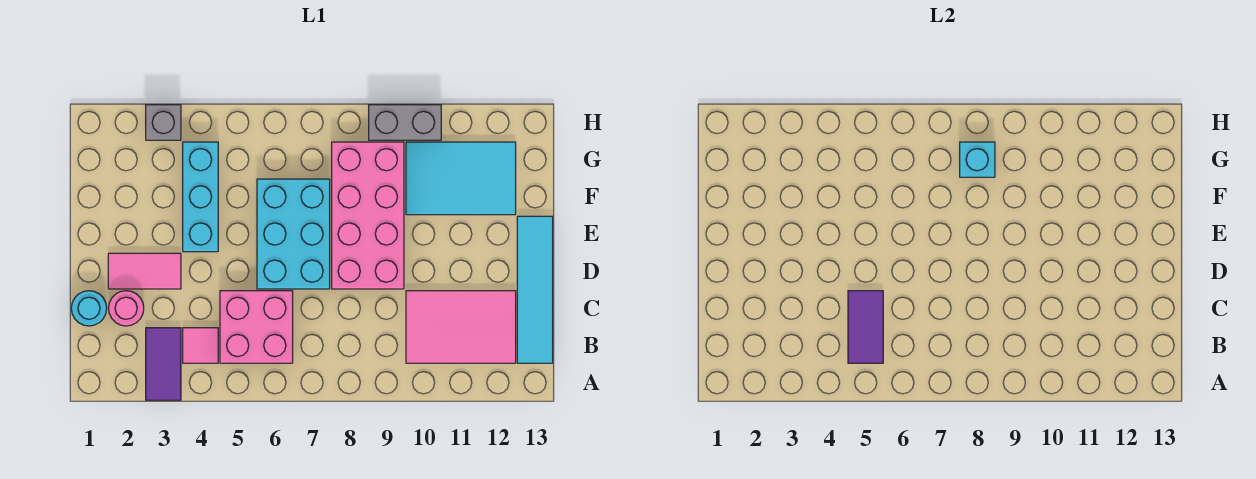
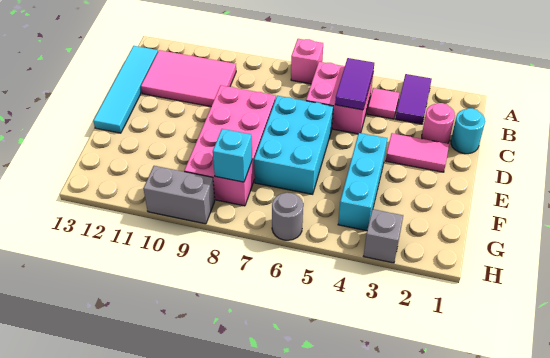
none -> pink 1x1 brick [291,39,323,84]
cyan 2x3 tile [406,142,516,215] -> none
none -> grey 1x1 round brick [272,193,303,240]

